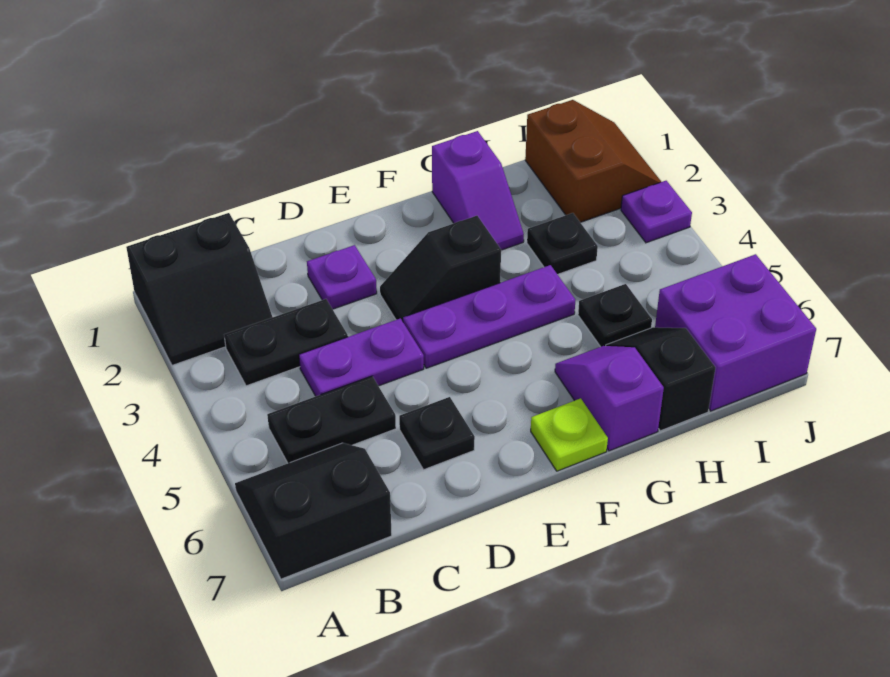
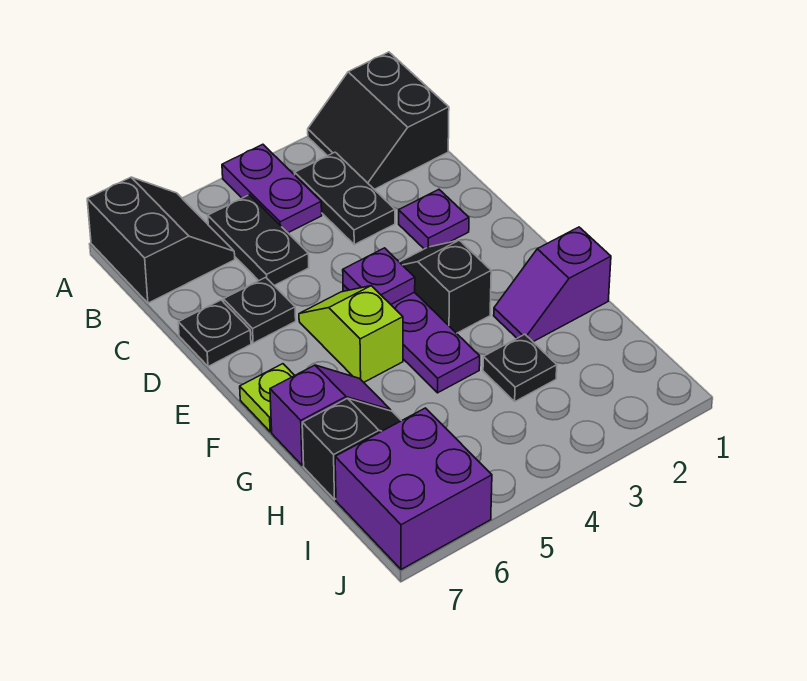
purple 1x2 plate [299,318,424,396] -> purple 1x2 plate moved to [222,144,322,233]
none -> lime 1x2 slope [299,286,403,382]
black 1x1 plate [578,284,652,347] -> black 1x1 plate moved to [178,300,251,366]
brown 2x2 slope [525,100,661,222] -> none
purple 1x1 plate [621,181,692,243] -> purple 1x1 plate moved to [343,248,415,304]

